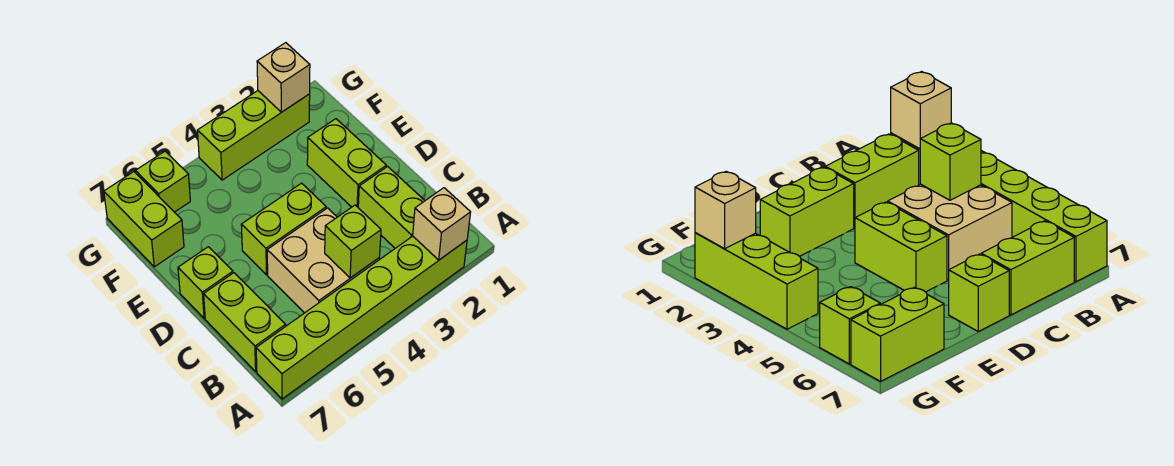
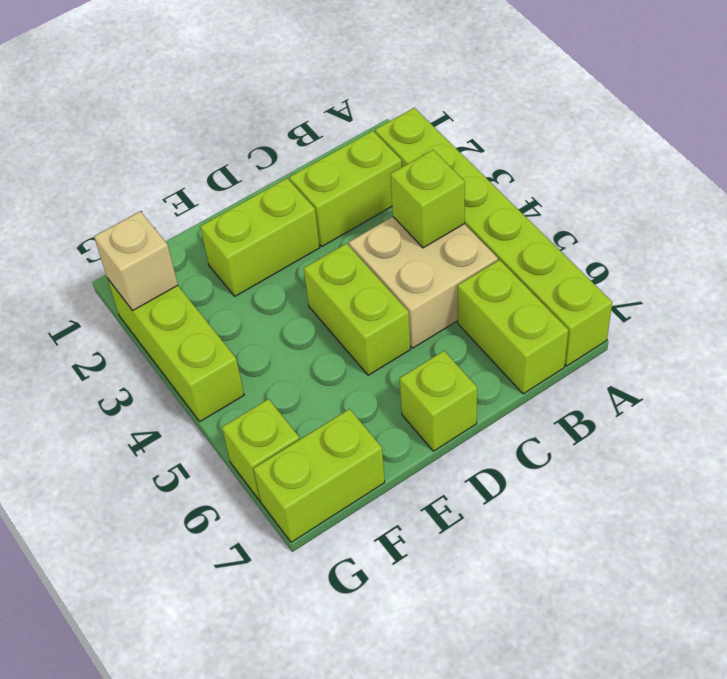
tan 1x1 brick [413,188,471,260] -> none
lime 1x2 brick [204,273,286,371] -> lime 1x2 brick turned to [458,260,568,394]

